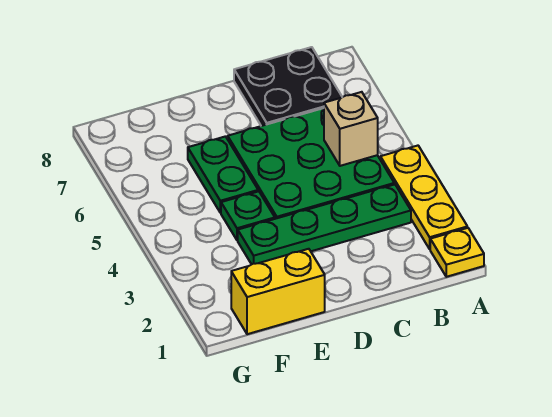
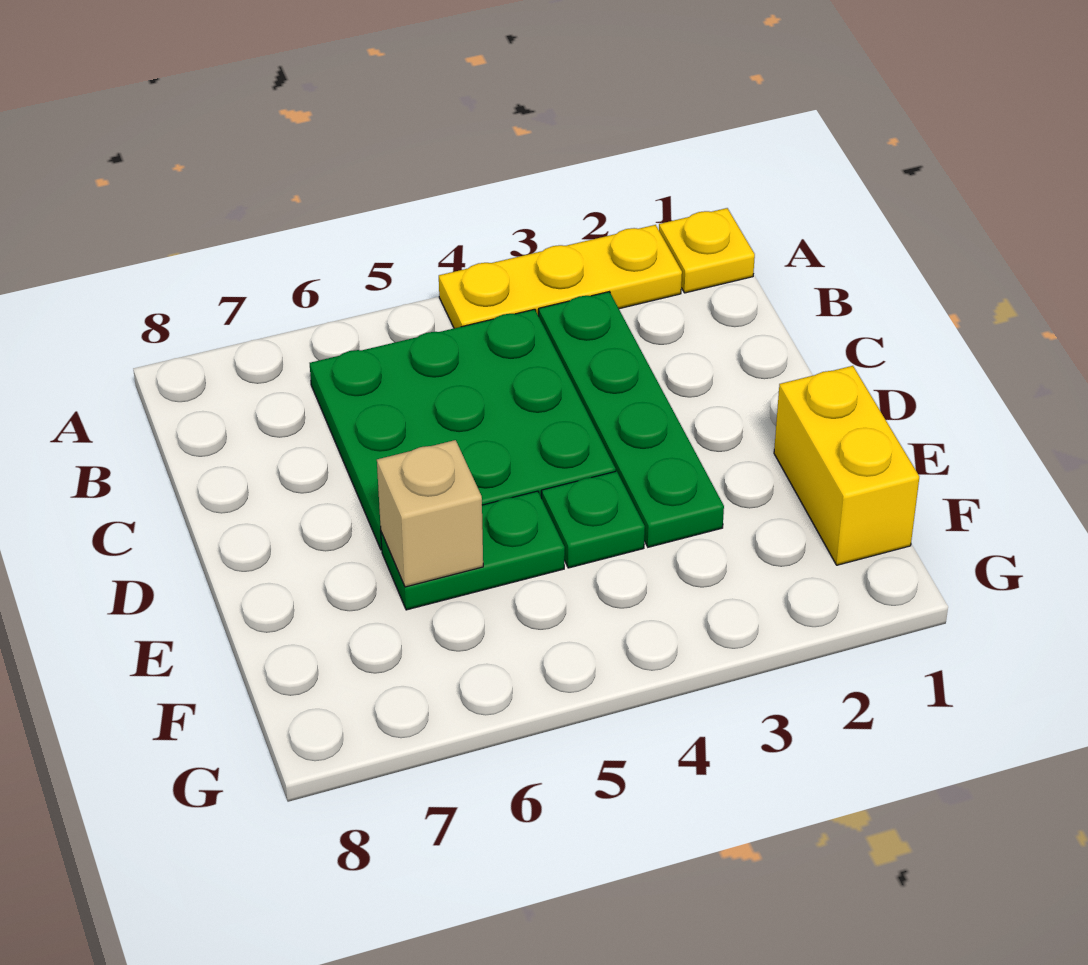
tan 1x1 brick [324,92,378,166] -> tan 1x1 brick moved to [377,440,483,587]
black 2x2 plate [234,47,342,126] -> none

